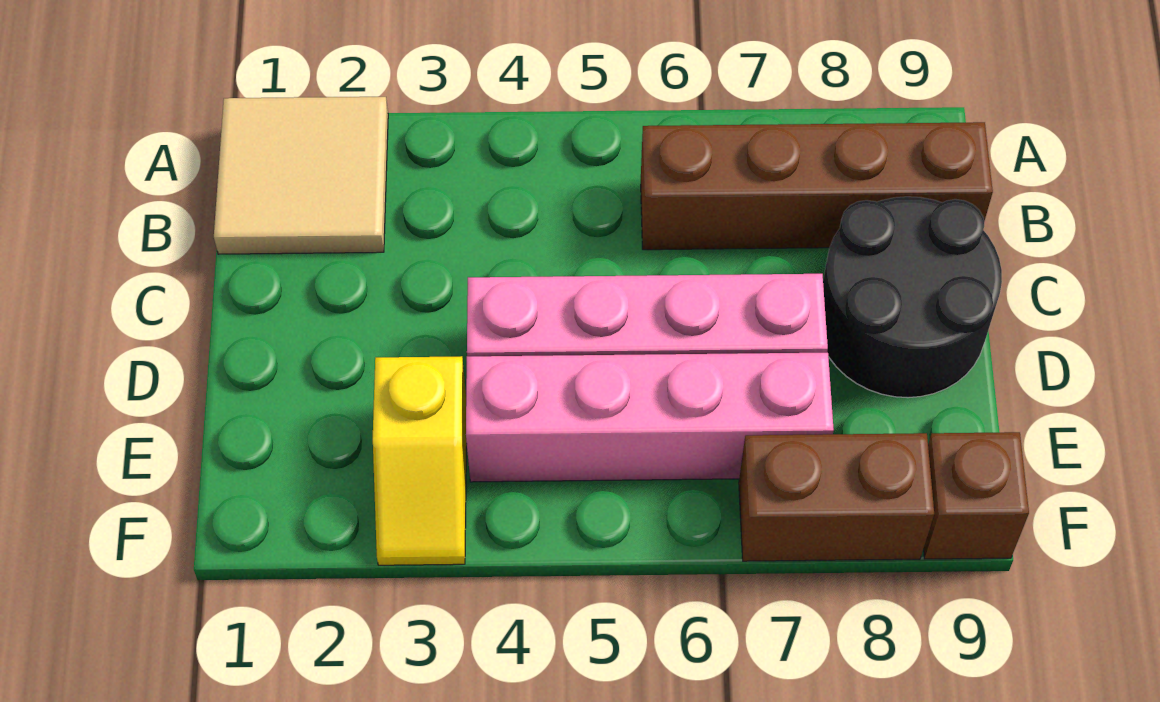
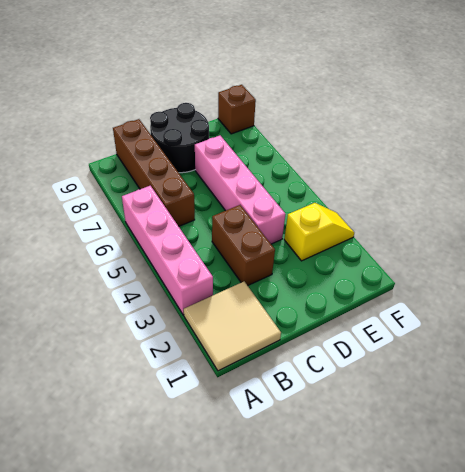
pink 1x4 brick [466,353,834,482] -> pink 1x4 brick moved to [122,186,213,315]
brown 1x2 brick [739,433,934,561] -> brown 1x2 brick moved to [212,205,275,286]

